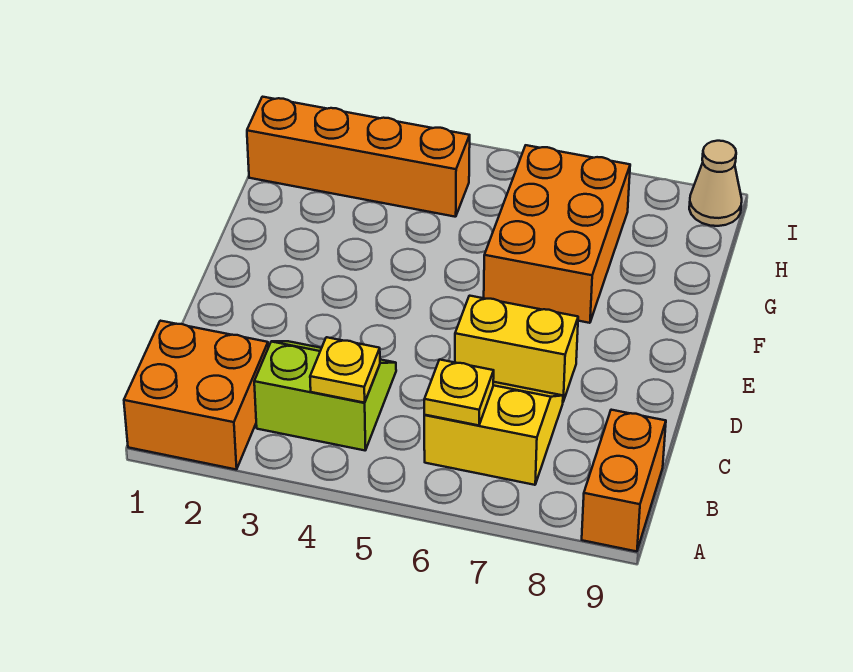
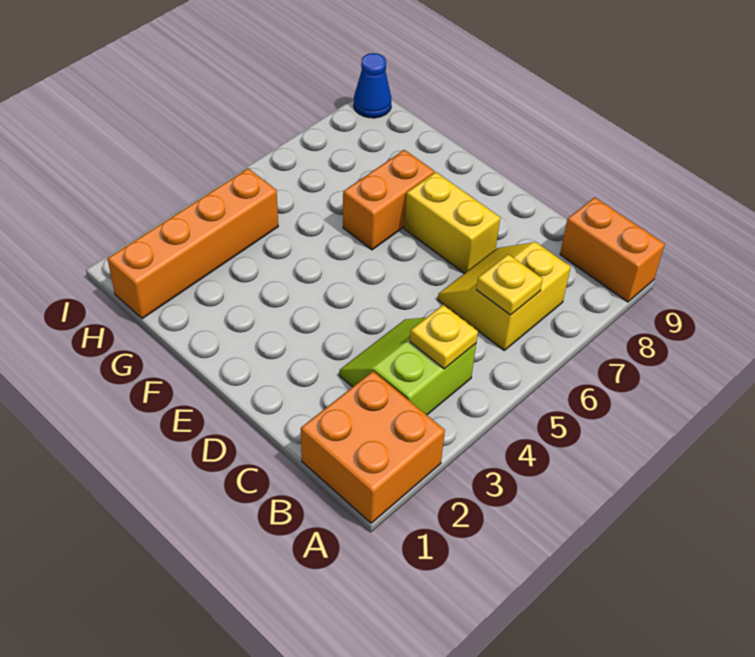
yellow 1x2 brick [455,296,578,401] -> yellow 1x2 brick turned to [404,172,500,274]
orange 2x3 brick [484,145,630,323] -> orange 1x2 brick [343,150,434,250]
tan 1x1 cone [689,141,742,226] -> blue 1x1 cone [354,53,391,118]

